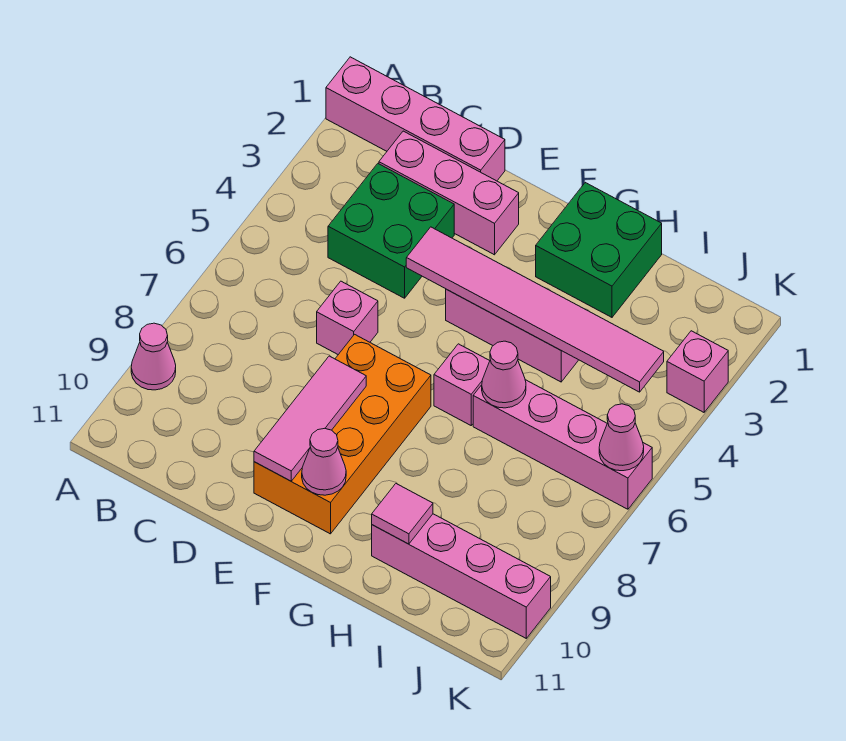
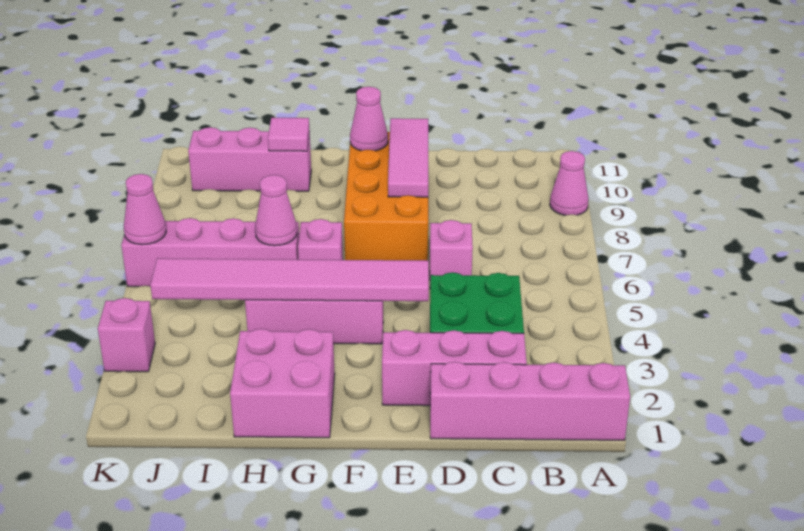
green 2x2 brick [536,183,662,317] -> pink 2x2 brick [230,329,335,438]
pink 1x4 brick [372,514,551,638] -> pink 1x3 brick [188,127,311,191]

